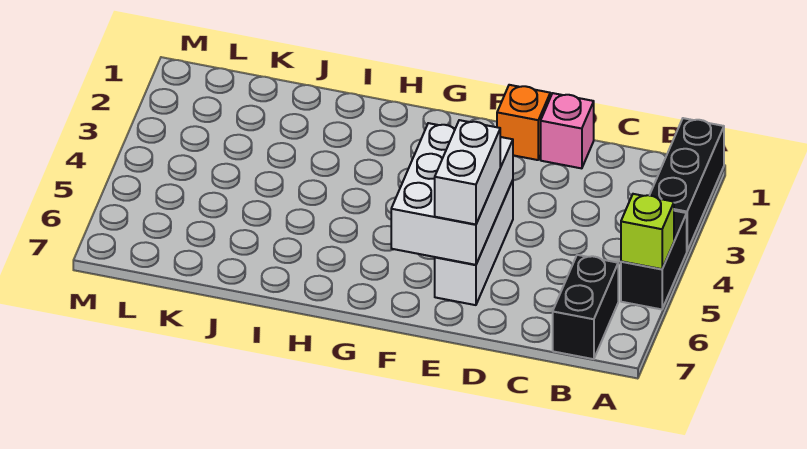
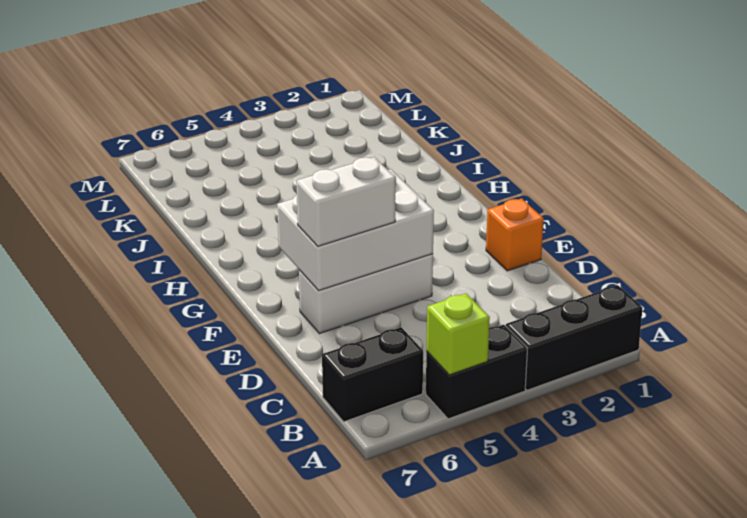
pink 1x1 brick [541,93,594,168] -> none

